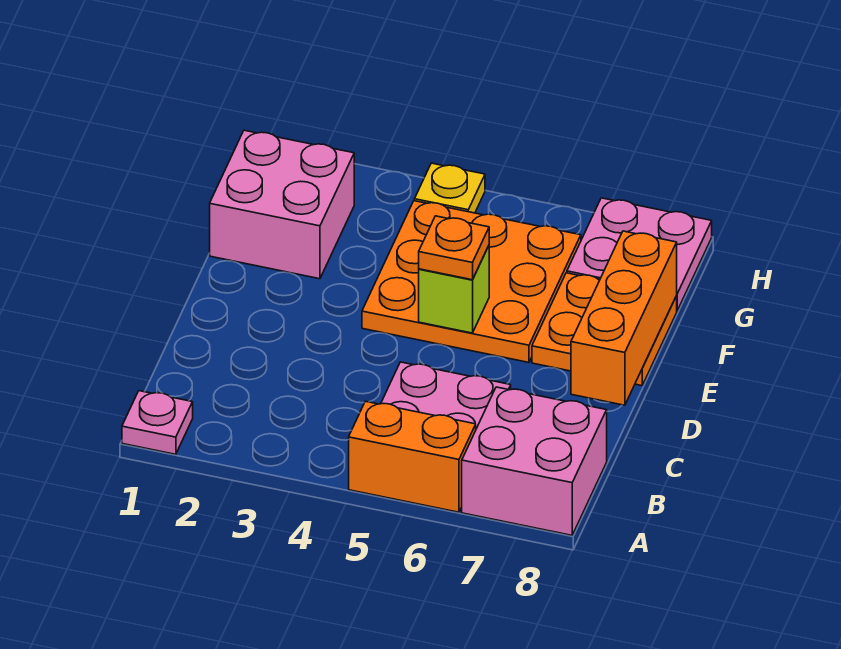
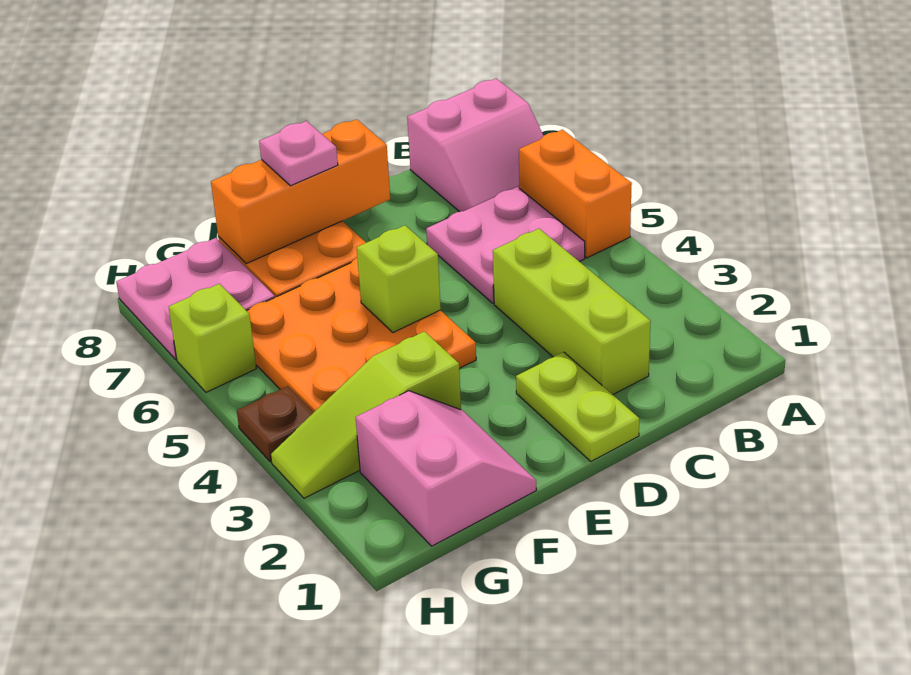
pink 1x1 plate [122,391,193,454] -> pink 1x1 plate moved to [259,121,338,186]
pink 2x2 brick [462,387,607,535] -> pink 2x2 slope [407,79,543,212]
none -> lime 1x3 brick [493,229,651,395]
none -> lime 1x2 plate [516,352,639,461]
orange 1x1 plate [419,216,489,280] -> none
pink 2x2 brick [210,130,354,279] -> pink 2x2 slope [356,391,536,546]
none -> lime 1x3 slope [271,331,461,498]
yellow 1x1 plate [414,163,485,213] -> brown 1x1 plate [237,386,314,462]
none -> lime 1x1 brick [169,284,256,392]

